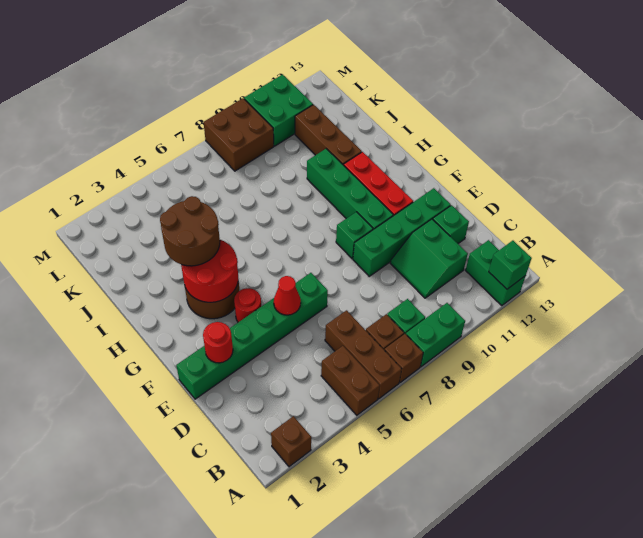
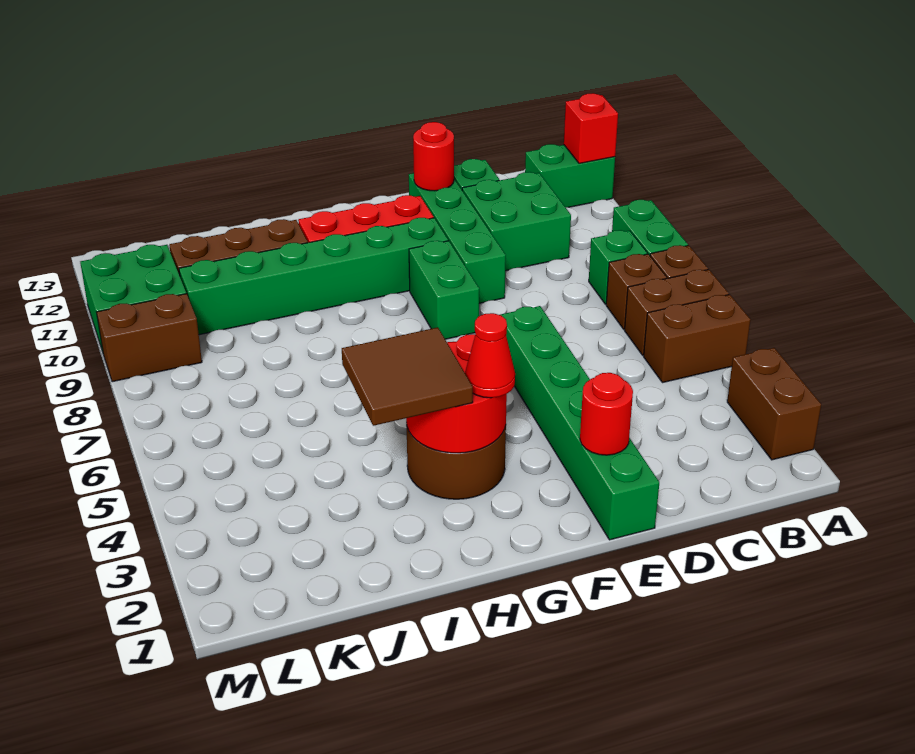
brown 1x1 brick [271,416,311,467] -> brown 1x2 brick [727,348,821,460]
brown 1x3 brick [325,310,402,399] -> brown 1x2 brick [625,270,729,355]
green 1x1 brick [489,241,532,289] -> red 1x1 brick [564,93,618,163]
green 2x2 slope [390,219,468,298] -> green 2x2 brick [462,172,571,271]
red 1x1 cone [274,276,301,315] -> red 1x1 cone moved to [465,313,515,398]
red 1x1 round brick [234,288,261,322] -> red 1x1 round brick moved to [413,122,454,191]
green 1x1 brick [336,212,373,259] -> green 1x2 brick [409,241,479,339]
green 1x4 brick [307,149,393,230] -> green 1x6 brick [179,218,448,335]
brown 2x2 round brick [160,196,220,266] -> brown 2x2 tile [342,327,473,426]
brown 2x2 brick [204,98,274,171] -> brown 1x2 brick [96,294,202,382]

